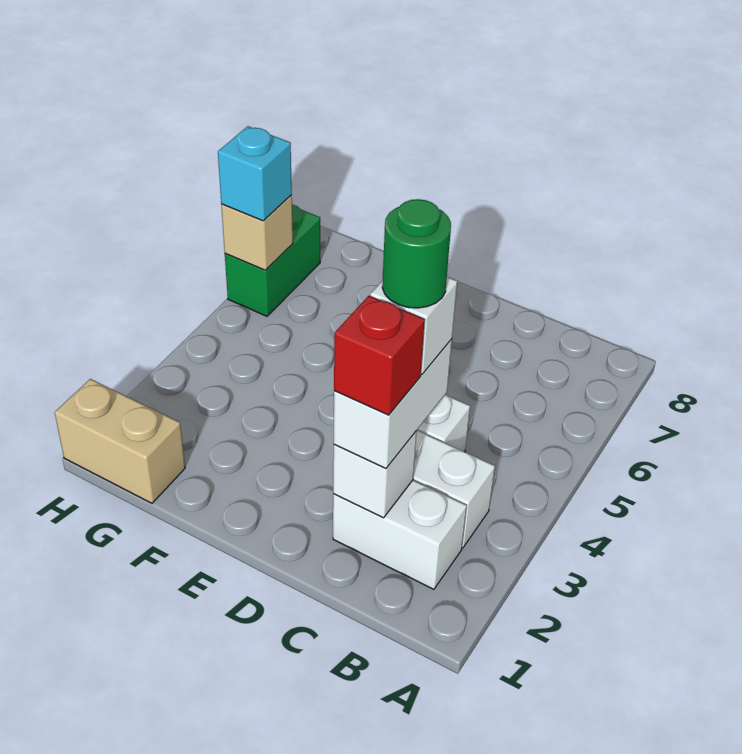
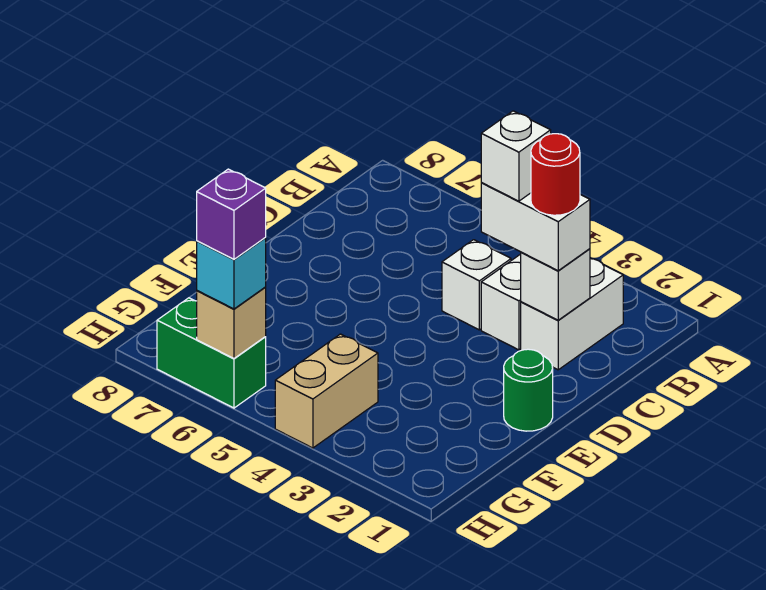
red 1x1 brick [334,296,425,415] -> red 1x1 round brick [531,134,580,215]
green 1x1 round brick [382,199,451,308] -> green 1x1 round brick moved to [504,349,553,431]
tan 1x2 brick [55,379,185,503] -> tan 1x2 brick moved to [275,334,378,448]
none -> purple 1x1 brick [197,169,266,259]

